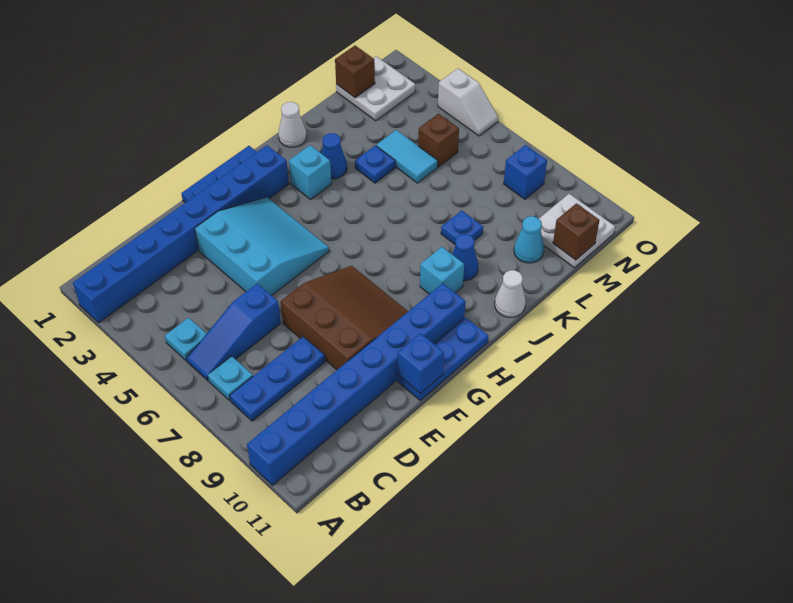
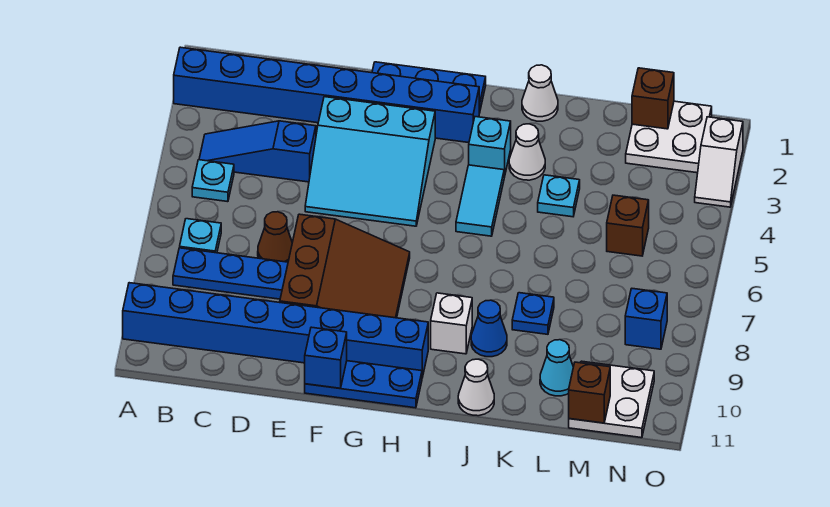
blue 1x3 slope [187,284,281,381] -> blue 1x3 slope moved to [199,121,316,182]
none -> brown 1x1 cone [258,212,292,262]
cyan 3x3 slope [195,197,329,296] -> cyan 3x3 slope turned to [305,97,435,226]
cyan 1x1 brick [420,247,464,294] -> white 1x1 brick [431,293,472,354]
blue 1x1 cone [321,133,347,179] -> white 1x1 cone [509,124,545,180]
blue 1x1 plate [355,146,395,183] -> cyan 1x1 plate [538,175,580,217]
cyan 1x2 tile [376,130,438,183] -> cyan 1x2 tile moved to [456,165,504,236]
white 1x2 slope [438,69,498,136] -> white 1x2 slope moved to [695,117,743,207]

